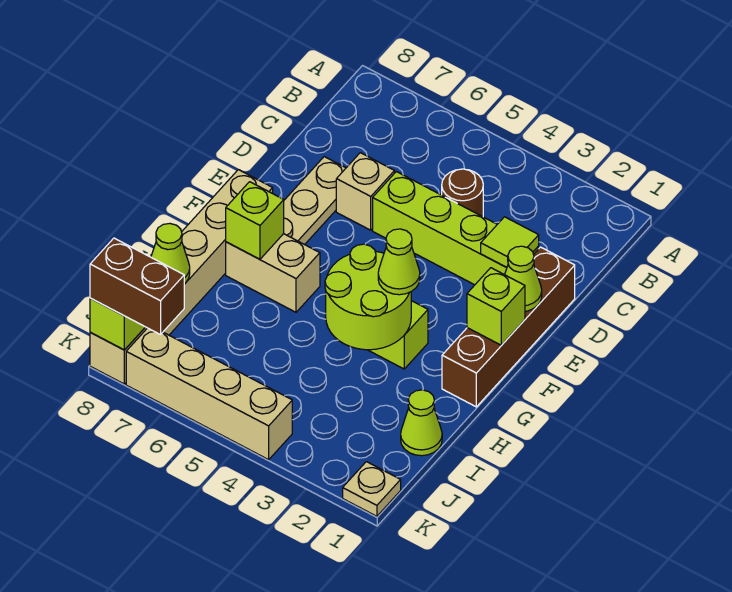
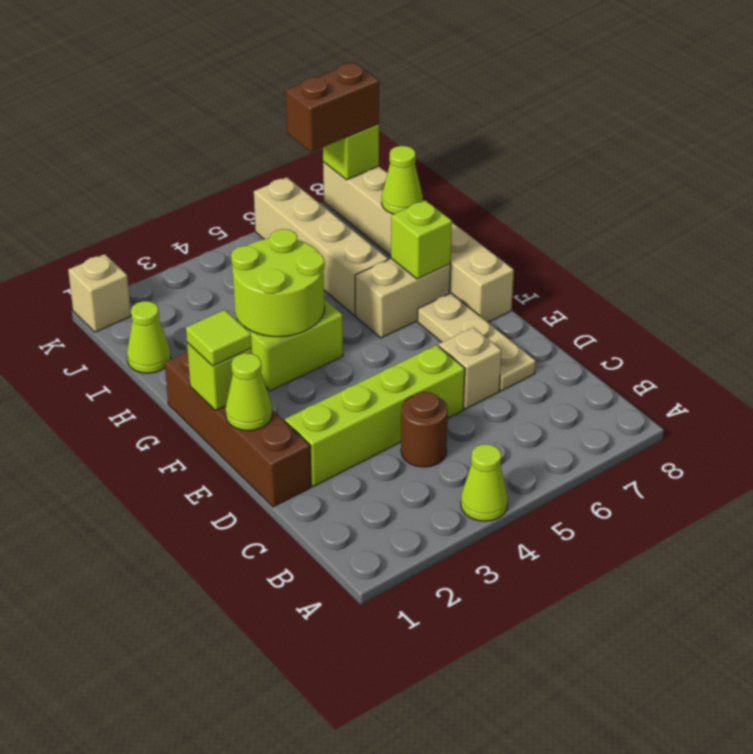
lime 1x1 tile [481,217,539,267] -> lime 1x1 tile moved to [186,310,252,366]
lime 1x1 cone [378,229,420,295] -> lime 1x1 cone moved to [461,444,508,521]
tan 1x1 plate [343,462,401,516] -> tan 1x1 brick [68,254,131,332]
tan 1x4 brick [126,328,292,460] -> tan 1x4 brick turned to [254,177,388,315]

